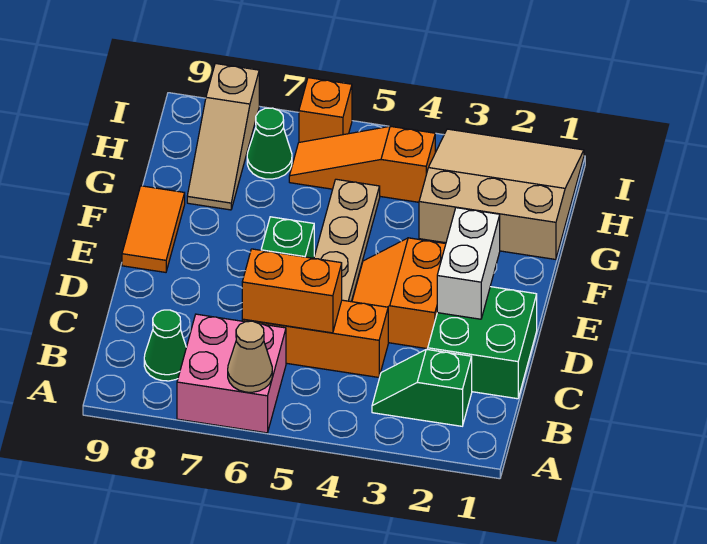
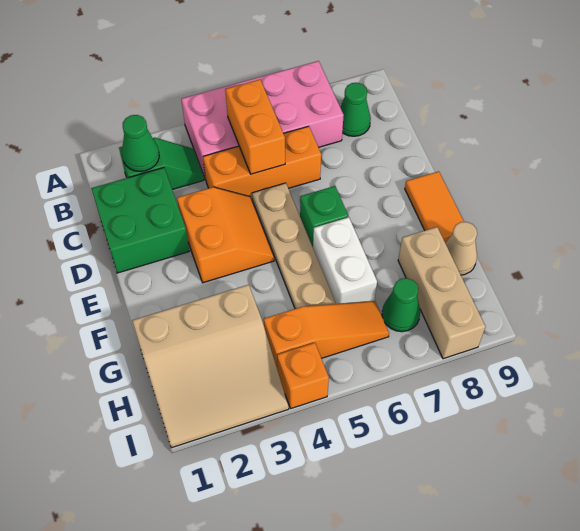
pink 2x2 brick [177,314,286,433] -> pink 2x4 brick [181,61,344,180]
tan 1x1 cone [228,321,272,392] -> tan 1x1 cone moved to [445,222,477,275]
none -> green 1x1 cone [122,115,159,172]
orange 1x2 brick [242,249,342,333] -> orange 1x2 brick turned to [225,80,285,174]
white 1x2 brick [437,208,500,319] -> white 1x2 brick moved to [313,217,377,304]
tan 1x3 slope [187,63,259,210] -> tan 1x3 brick [398,227,485,359]
orange 1x1 brick [299,78,352,142] -> orange 1x1 brick moved to [277,343,329,408]

